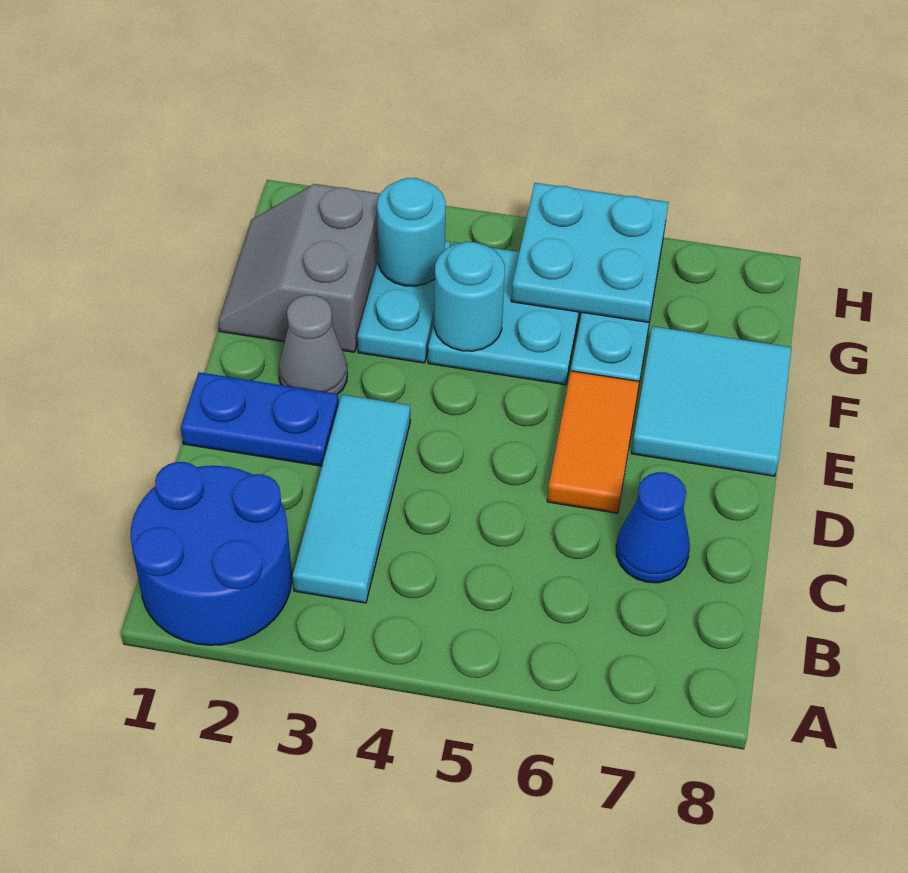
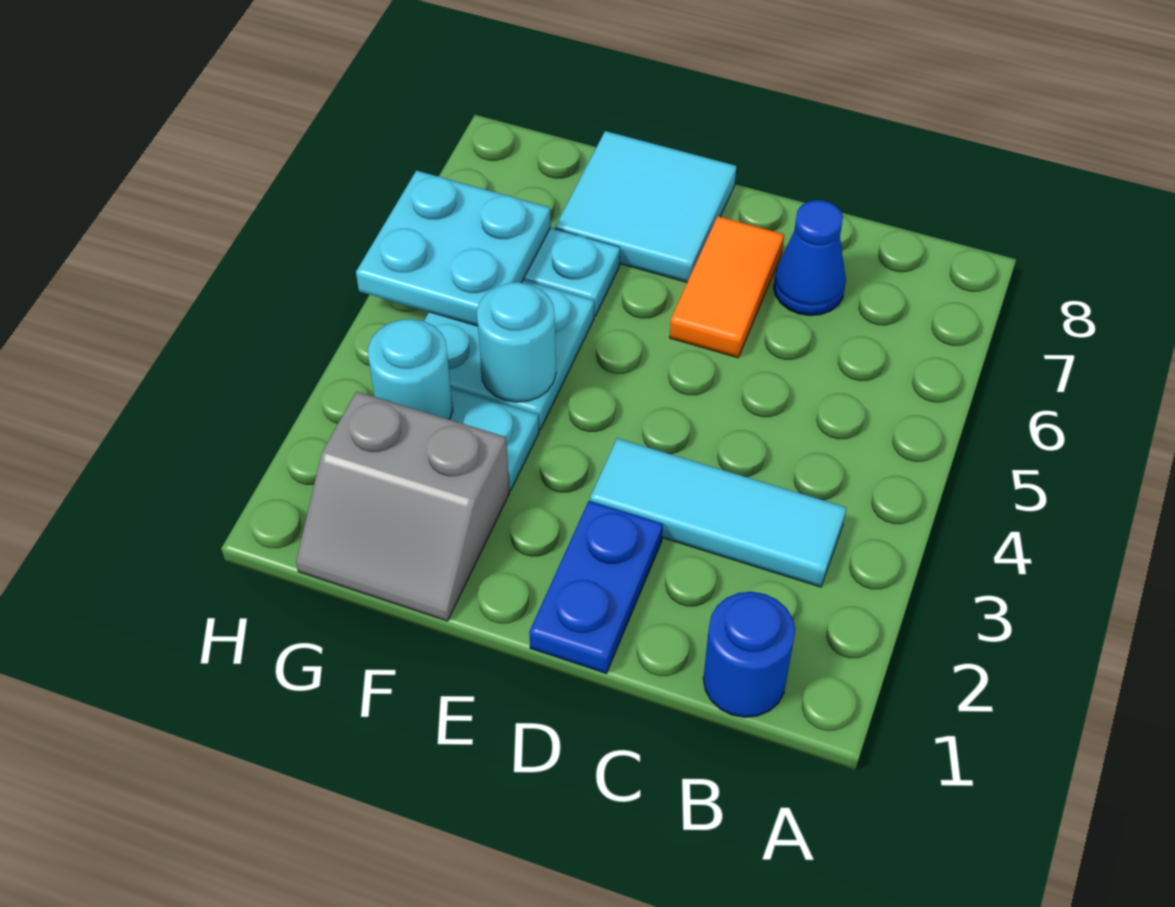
blue 2x2 round brick [131,462,292,645] -> blue 1x1 round brick [703,592,795,717]
orange 1x2 tile [547,371,639,513] -> orange 1x2 tile turned to [670,216,784,358]
grey 1x1 cone [279,295,347,394] -> none

